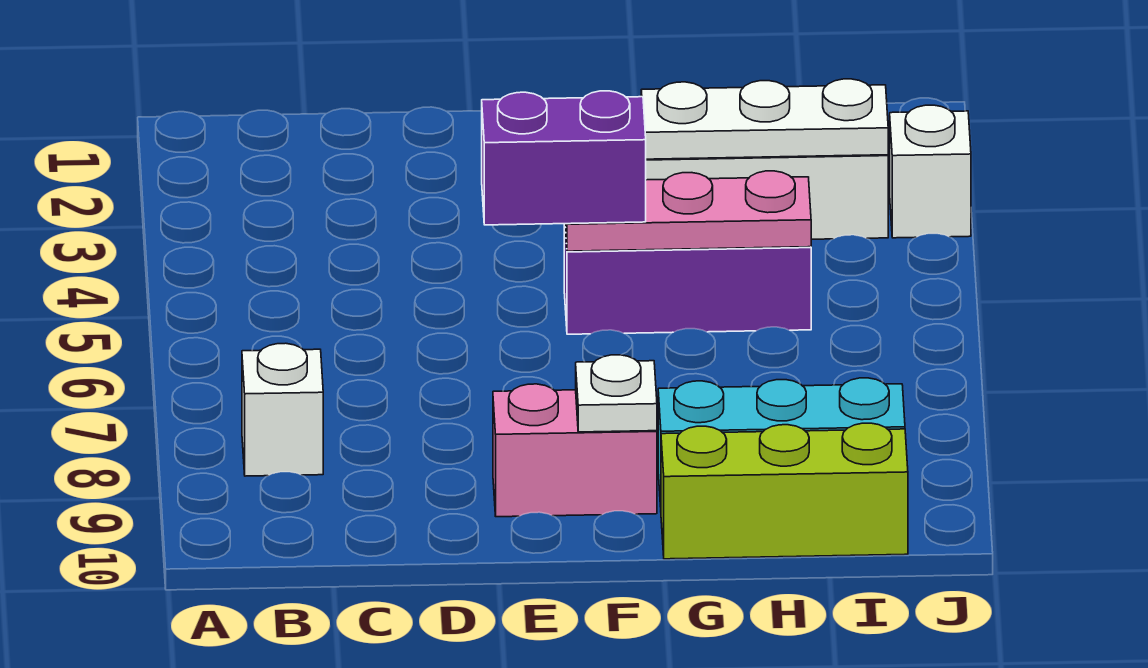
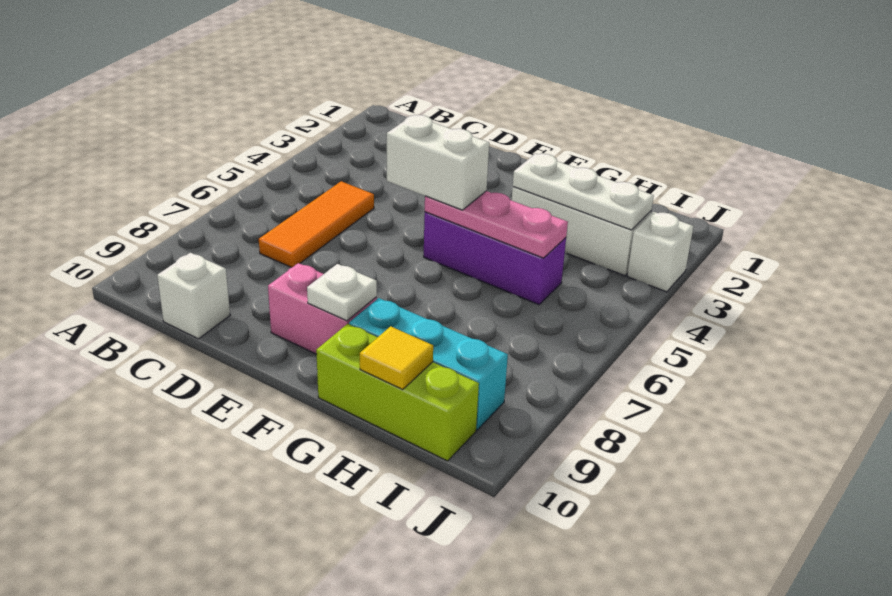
white 1x1 brick [242,343,323,476] -> white 1x1 brick moved to [157,253,230,339]
none -> orange 1x3 tile [259,181,374,267]
purple 1x2 brick [482,91,646,225] -> white 1x2 brick [387,115,489,210]
none -> yellow 1x1 tile [360,326,433,390]

